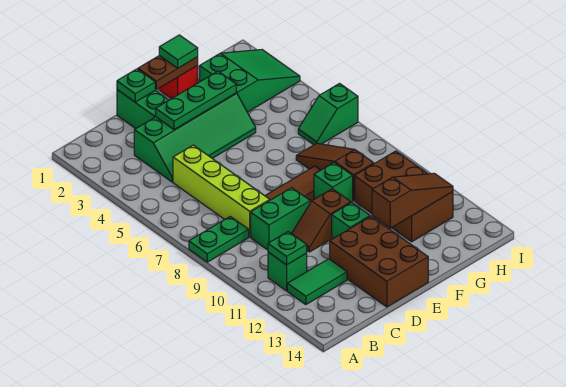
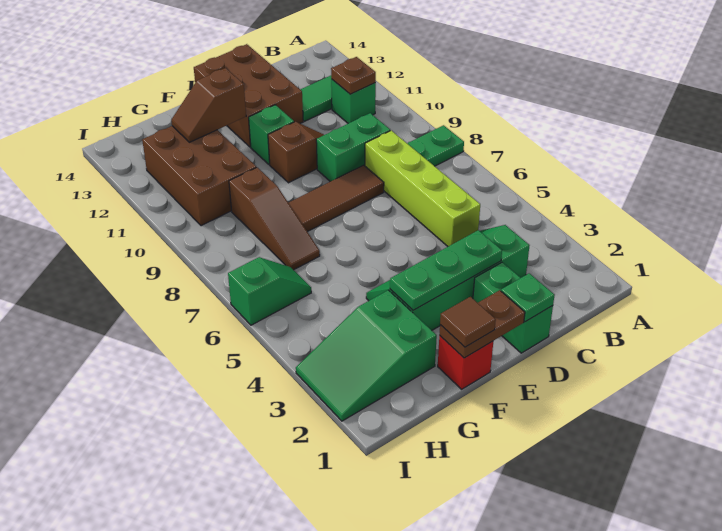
green 1x1 plate [268,232,307,265] -> brown 1x1 plate [331,57,376,94]
green 1x1 tile [159,35,198,68] -> brown 1x1 tile [440,297,496,347]
green 1x1 brick [314,163,353,202] -> none
brown 1x3 slope [372,173,453,228] -> brown 1x2 slope [171,68,246,142]

